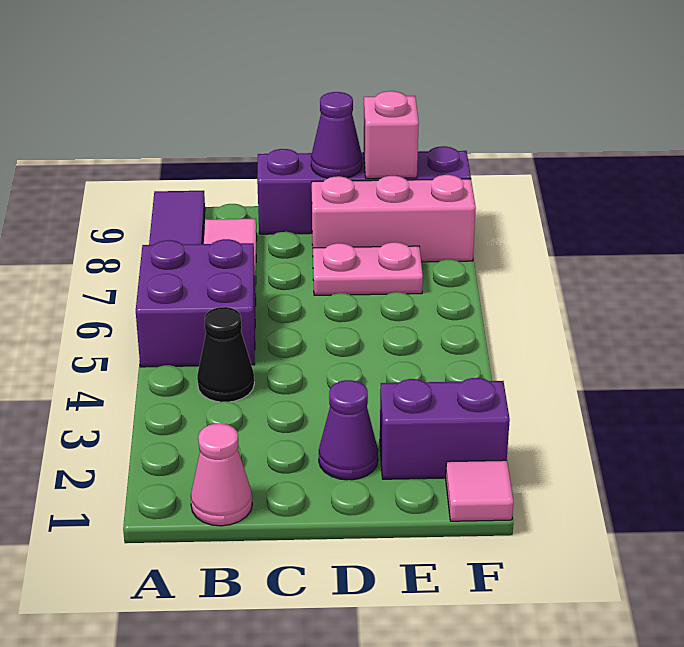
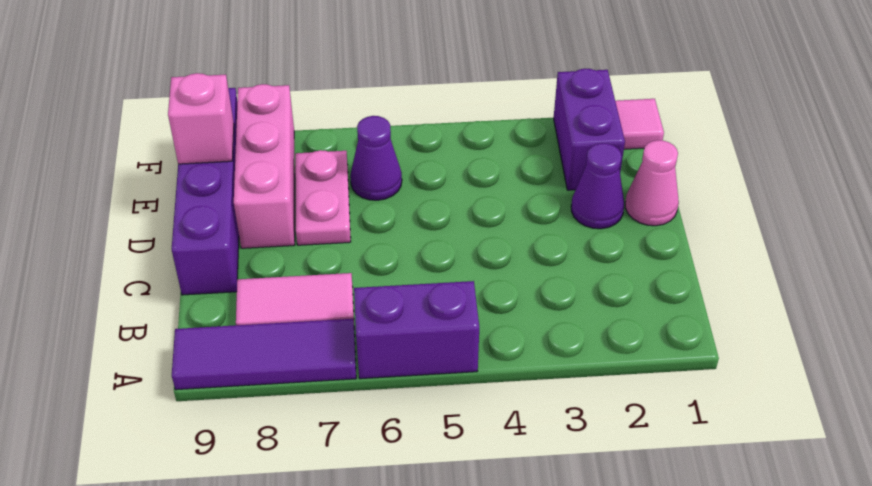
purple 2x2 brick [136,239,256,367] -> purple 1x2 brick [354,281,479,379]
pink 1x1 cone [191,423,252,526] -> pink 1x1 cone moved to [625,140,679,226]
black 1x1 cone [197,307,254,402] -> none
purple 1x1 cone [311,92,362,178] -> purple 1x1 cone moved to [350,116,402,200]

